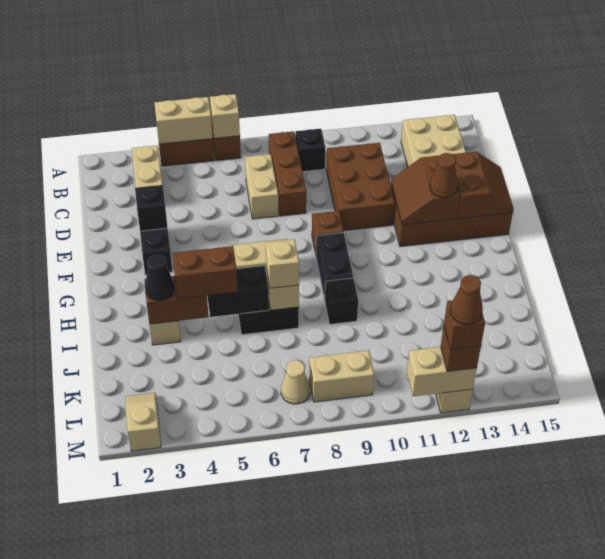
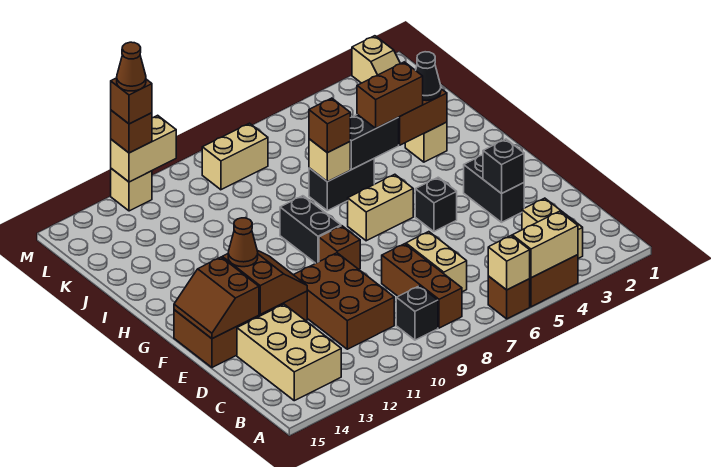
tan 1x1 brick [266,239,299,288] -> brown 1x1 brick [309,98,350,153]
black 1x1 brick [325,278,358,324] -> black 1x1 brick moved to [415,177,457,231]
tan 1x1 cone [281,360,310,404] -> none

